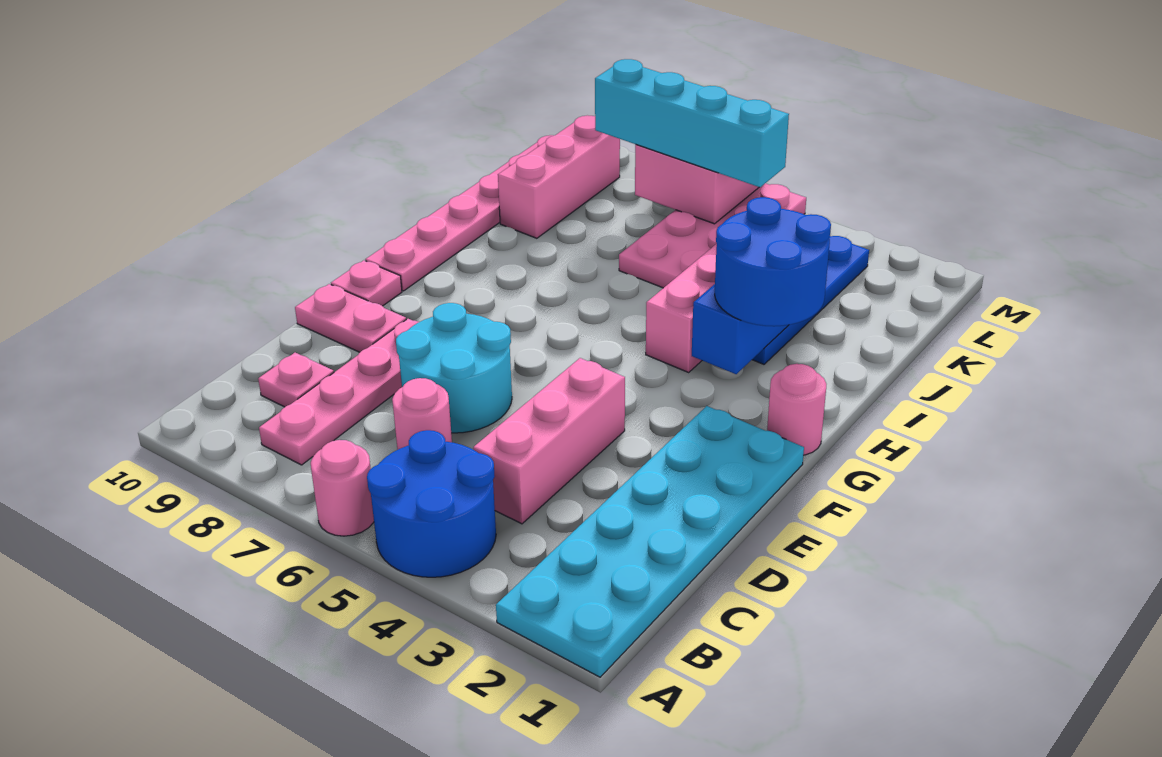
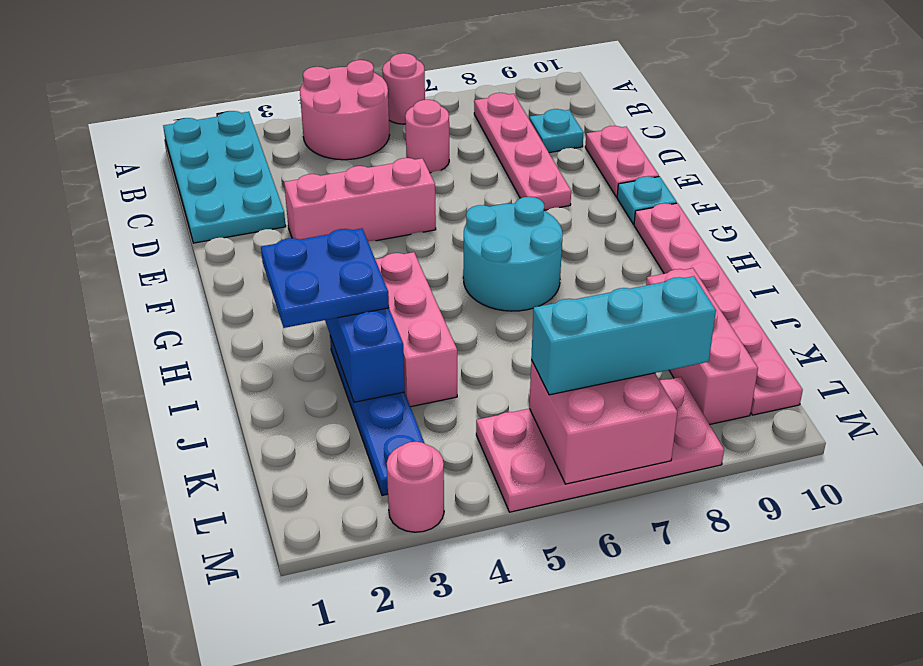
cyan 2x6 plate [496,406,804,677] -> cyan 2x4 plate [163,111,286,243]
blue 2x2 round brick [367,430,496,577] -> pink 2x2 round brick [300,60,390,160]
pink 1x3 brick [473,358,625,524] -> pink 1x3 brick turned to [284,158,436,241]
pink 1x1 plate [258,353,334,407] -> cyan 1x1 plate [529,109,584,153]
cyan 2x2 round brick [396,303,512,433] -> cyan 2x2 round brick moved to [463,197,563,311]
pink 1x2 plate [295,284,406,352] -> pink 1x2 plate turned to [585,126,659,197]
pink 1x1 plate [331,260,402,306] -> cyan 1x1 plate [617,176,677,224]
pink 1x1 round brick [767,364,826,455] -> pink 1x1 round brick moved to [387,442,444,532]
blue 2x2 round brick [715,197,831,326] -> blue 2x2 plate [261,228,389,328]
pink 2x4 plate [619,183,806,288] -> pink 2x4 plate turned to [476,377,724,512]
cyan 1x4 brick [595,59,789,187] -> cyan 1x3 brick [531,276,716,395]

